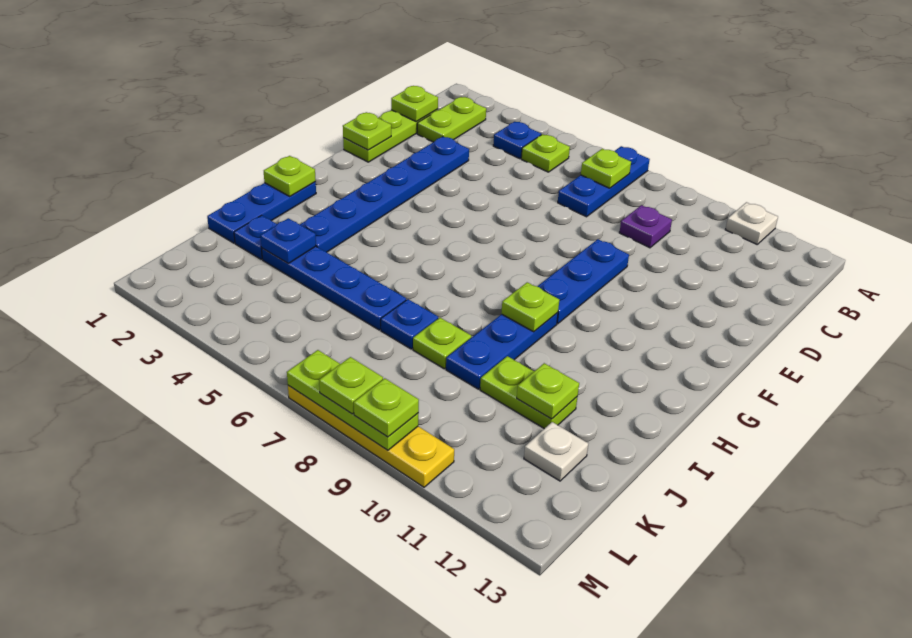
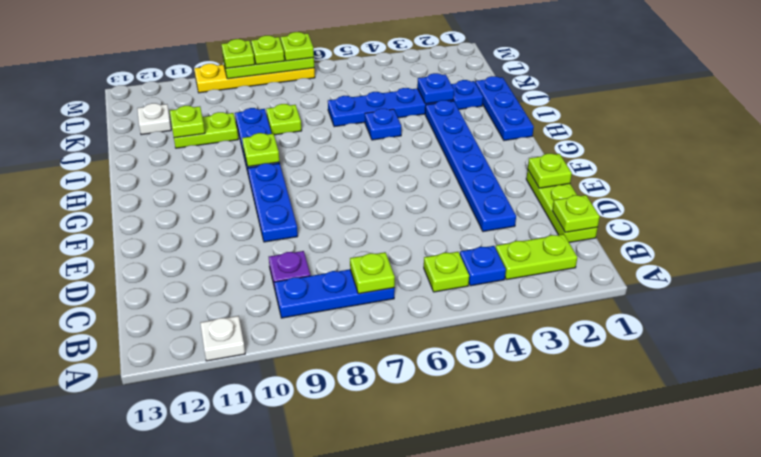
blue 1x3 plate [558,146,650,217] -> blue 1x3 plate turned to [274,269,395,318]
lime 1x2 plate [417,97,486,142] -> lime 1x2 plate turned to [496,234,577,280]
lime 1x1 plate [264,156,316,196] -> lime 1x1 plate moved to [281,32,314,61]
blue 1x1 plate [381,299,438,349] -> blue 1x1 plate moved to [365,109,401,140]

